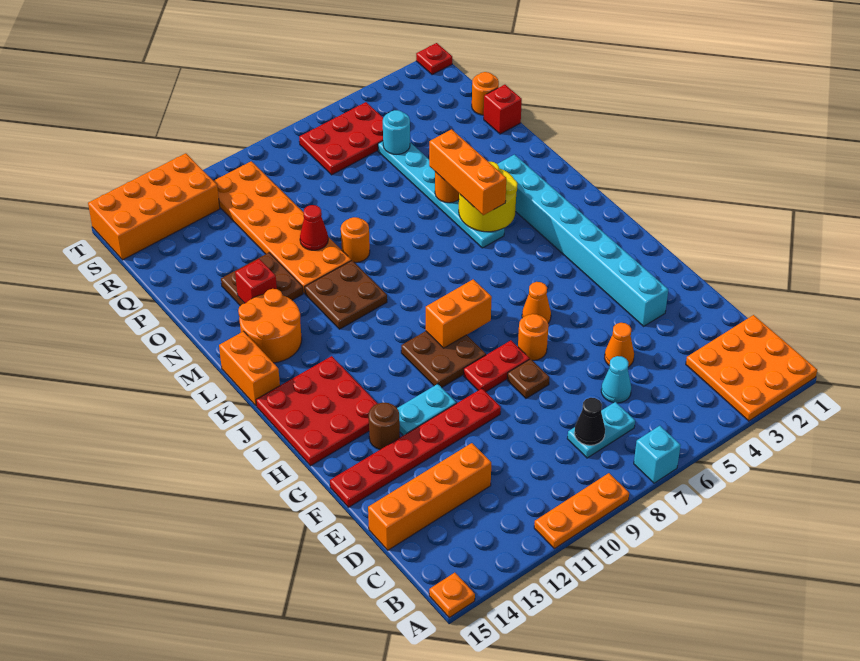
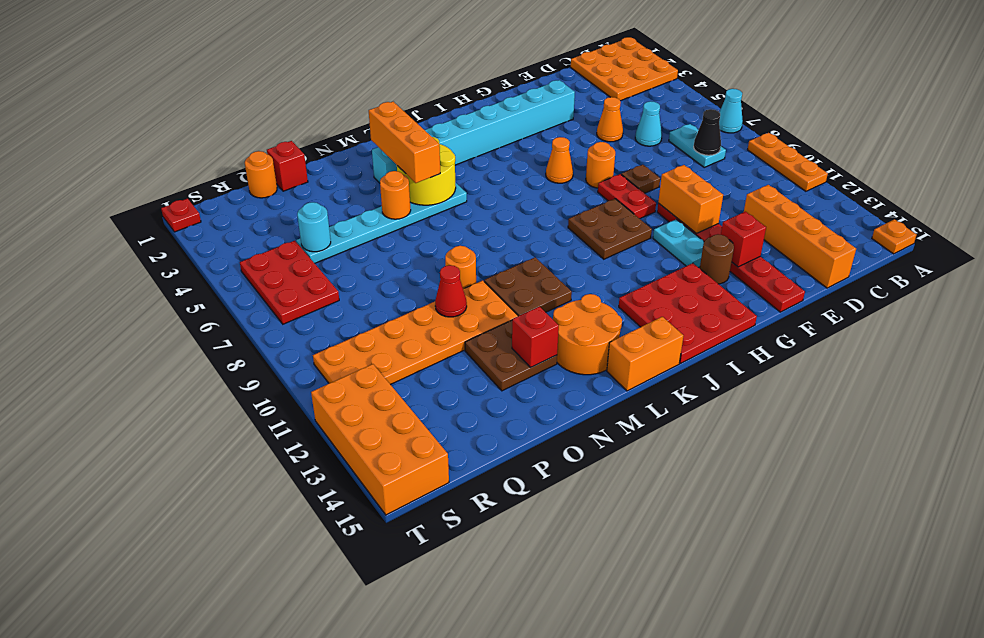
cyan 1x1 brick [634,426,681,483] -> cyan 1x1 cone [719,89,743,133]
none -> red 1x1 brick [721,212,766,267]
orange 1x2 brick [426,279,492,348] -> orange 1x2 brick moved to [658,165,723,233]
orange 1x3 brick [429,129,506,215] -> orange 1x3 brick turned to [369,102,440,183]

